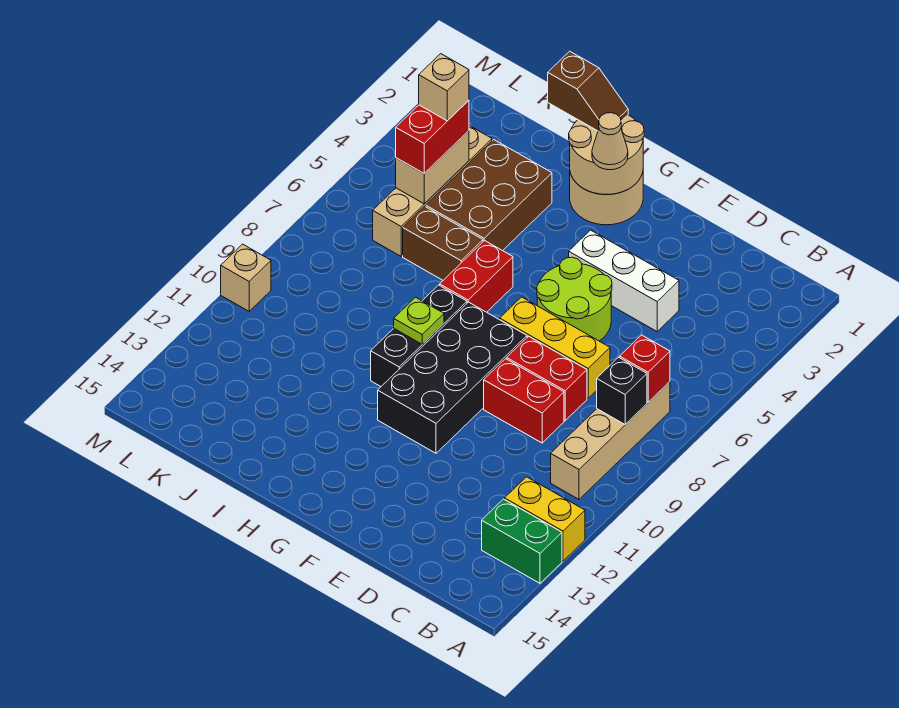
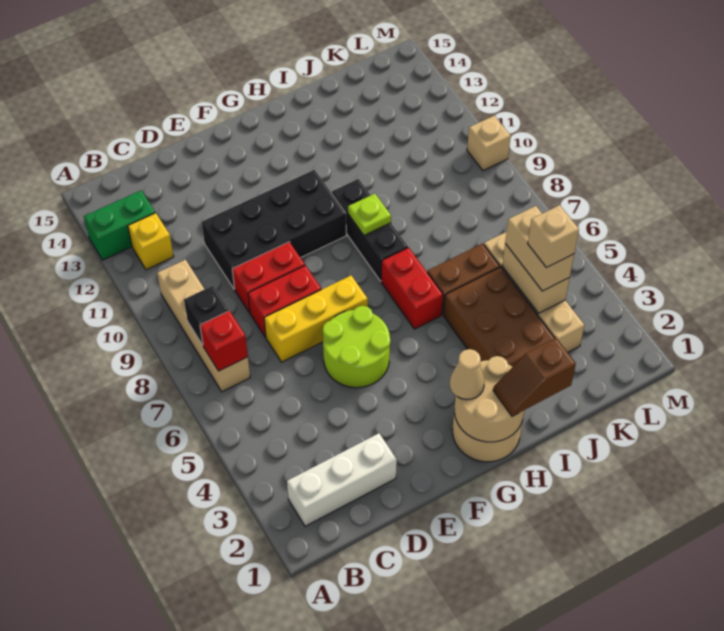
yellow 1x2 brick [505,477,585,561] -> yellow 1x1 brick [128,213,174,270]
white 1x3 brick [569,230,679,331] -> white 1x3 brick moved to [287,433,397,526]
black 2x4 brick [378,302,527,453] -> black 2x4 brick turned to [202,170,346,289]
red 1x2 brick [396,100,469,173] -> tan 1x2 brick [505,206,574,291]

